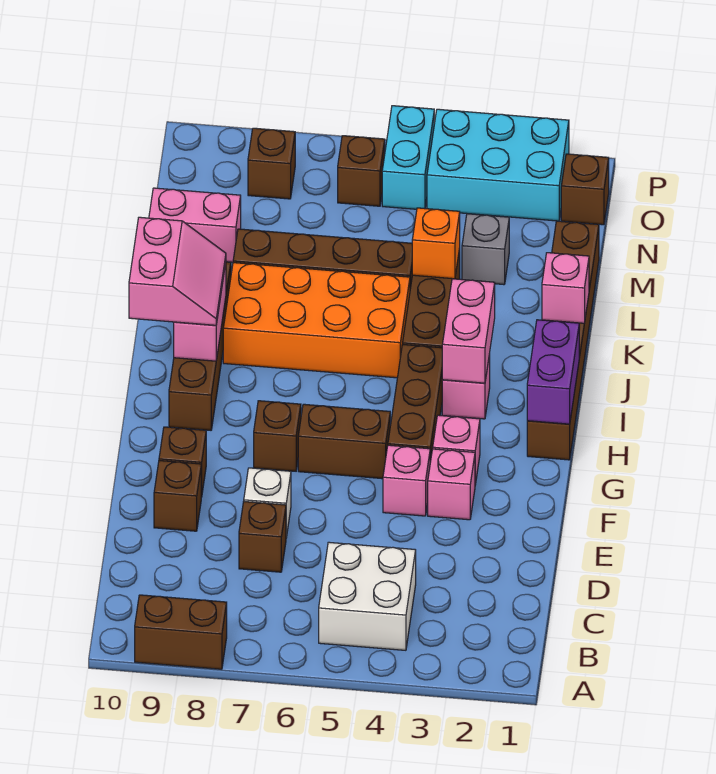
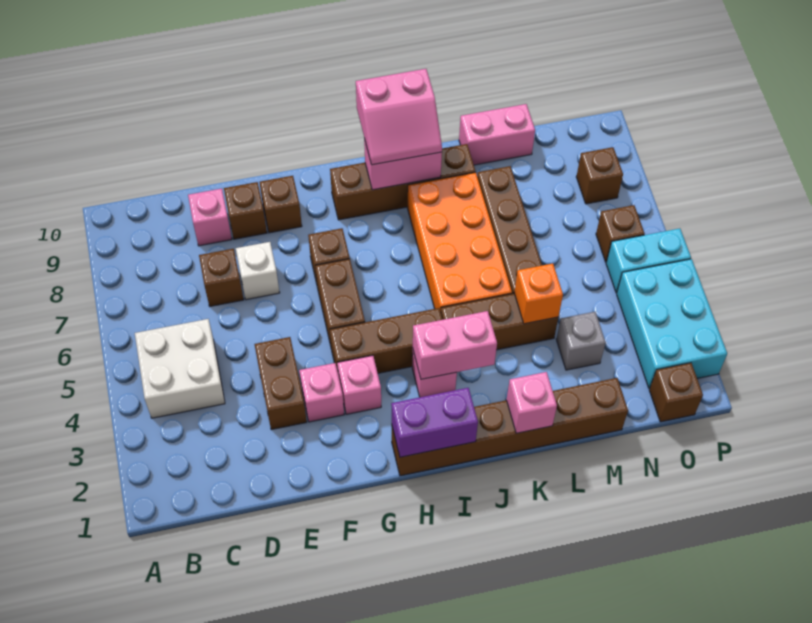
brown 1x2 brick [135,595,227,669] -> brown 1x2 brick moved to [254,337,307,430]
pink 1x1 brick [383,445,430,516] -> pink 1x1 brick moved to [188,189,232,246]
pink 1x2 brick [149,188,241,262] -> pink 1x2 brick turned to [459,104,535,165]

